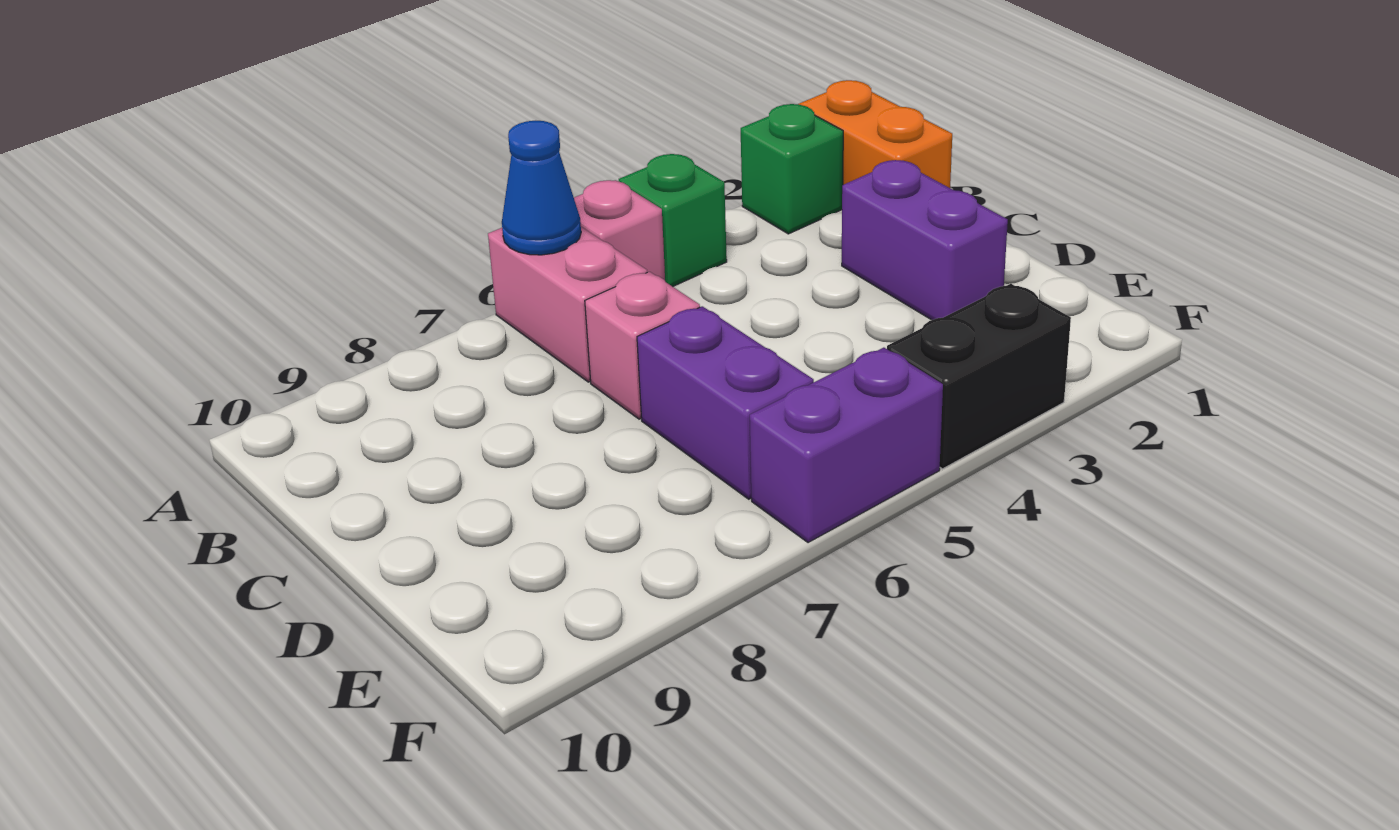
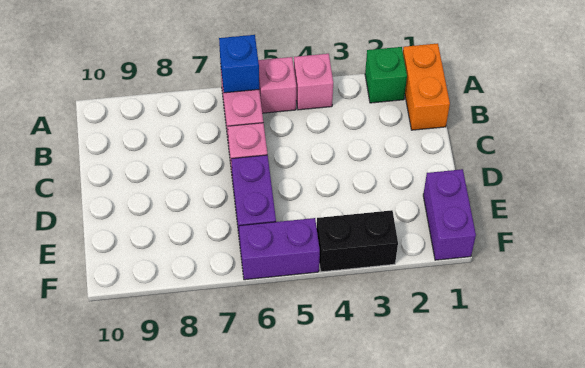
green 1x1 brick [619,154,727,287] -> pink 1x1 brick [294,54,333,110]
blue 1x1 cone [502,121,581,255] -> blue 1x1 brick [219,35,259,93]
purple 1x2 brick [842,160,1008,320] -> purple 1x2 brick moved to [423,169,476,260]

